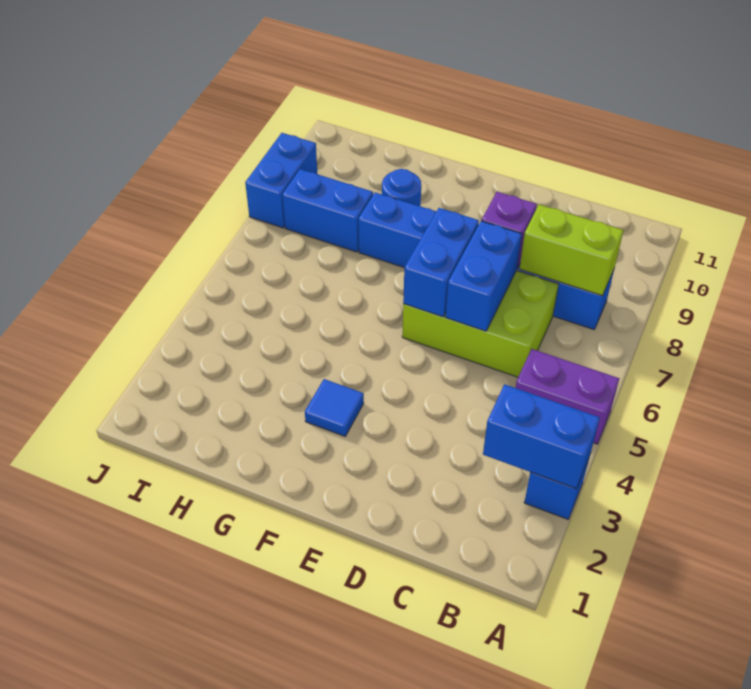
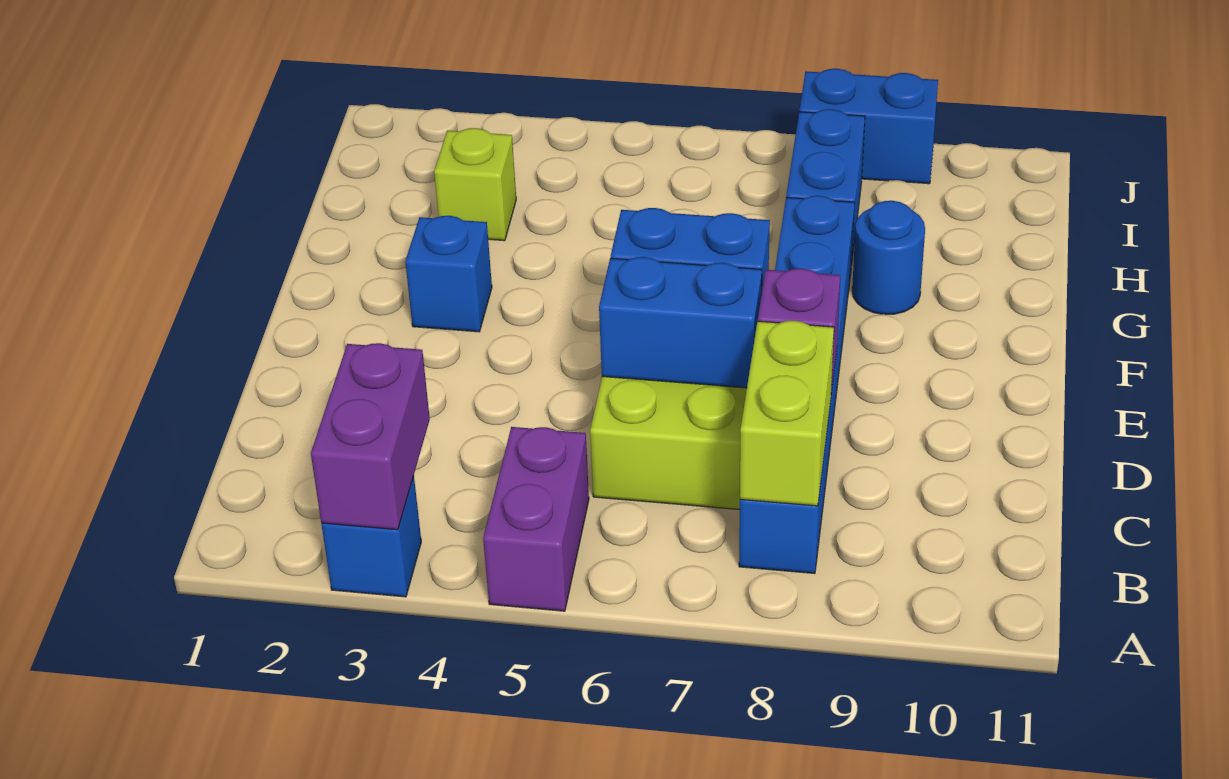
blue 1x2 brick [483,384,600,489] -> purple 1x2 brick [311,343,430,530]
blue 1x1 tile [305,379,364,436] -> blue 1x1 brick [405,216,492,332]
none -> lime 1x1 brick [434,128,516,241]

